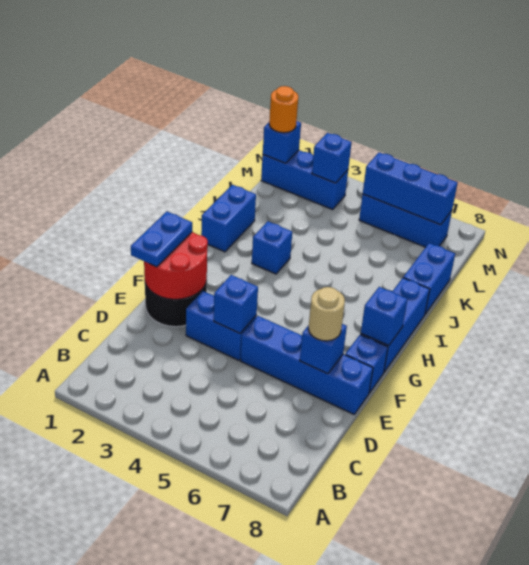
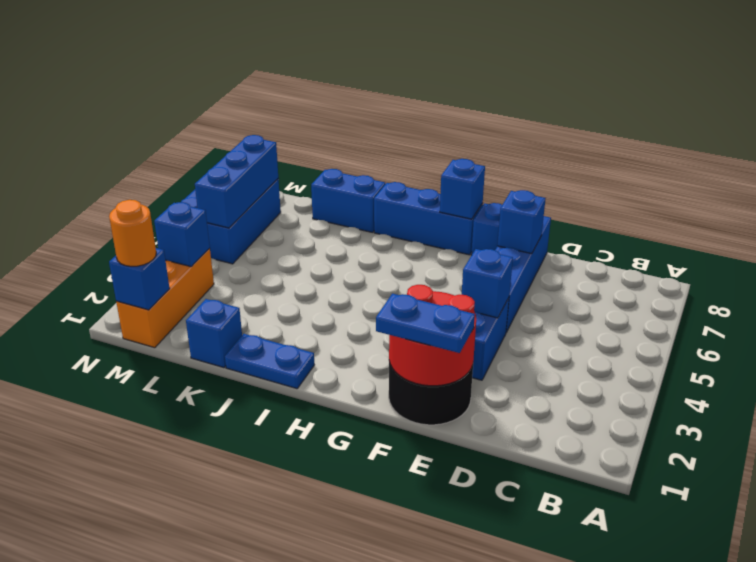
tan 1x1 round brick [308,287,345,341] -> none
blue 1x2 brick [201,185,256,252] -> blue 1x2 plate [225,334,314,389]
blue 1x1 brick [252,221,292,274] -> blue 1x1 brick moved to [186,299,242,368]
blue 1x3 brick [261,150,348,210] -> orange 1x3 brick [116,248,214,348]
blue 1x3 brick [359,194,452,247] -> blue 2x3 brick [181,179,281,264]

